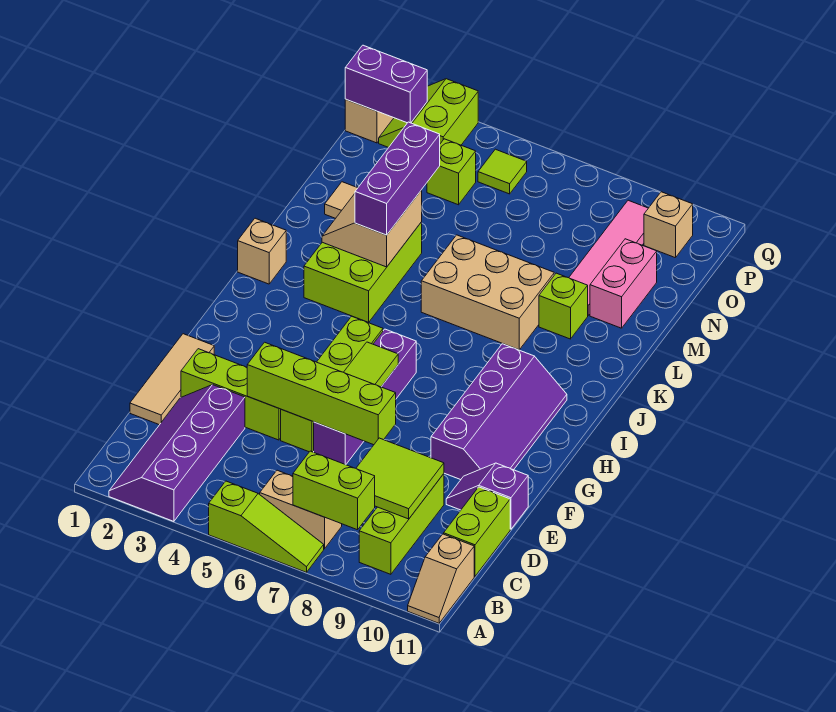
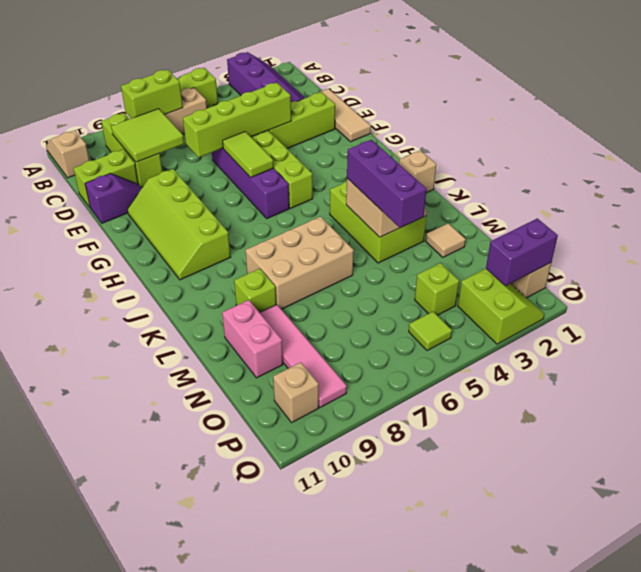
lime 1x2 brick [444,487,510,576] -> lime 1x2 brick turned to [73,150,138,207]
purple 2x4 slope [431,344,567,480] -> lime 2x4 slope [127,169,230,280]

